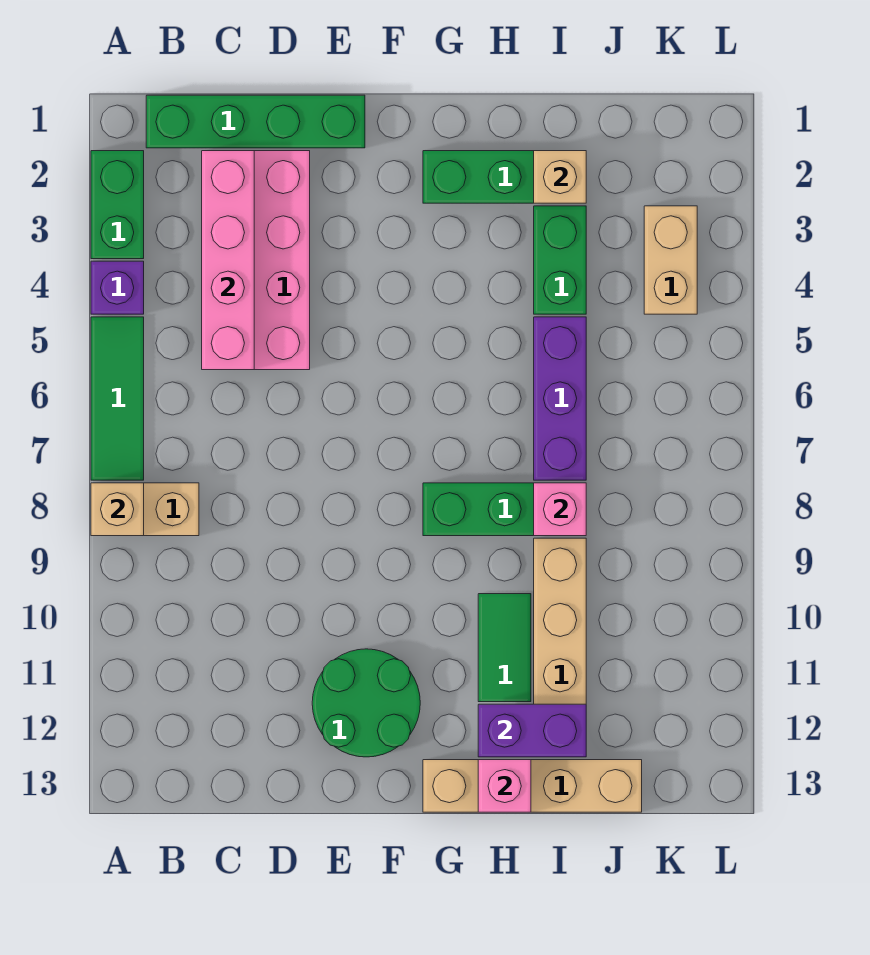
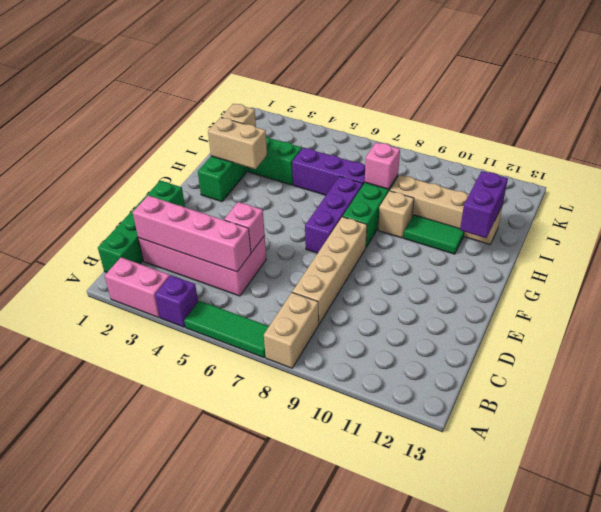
green 1x2 brick [91,151,144,259] -> pink 1x2 brick [105,257,170,318]
tan 1x1 brick [91,483,144,536] -> tan 1x1 brick moved to [378,191,414,238]
green 2x2 round brick [312,649,420,757] -> none
none -> purple 1x3 brick [305,176,363,253]
tan 1x4 brick [423,760,642,812] -> tan 1x4 brick moved to [292,217,367,324]
pink 1x1 brick [478,760,531,812] -> pink 1x1 brick moved to [224,202,265,253]
tan 1x2 brick [644,206,697,314] -> tan 1x2 brick moved to [208,117,267,169]

